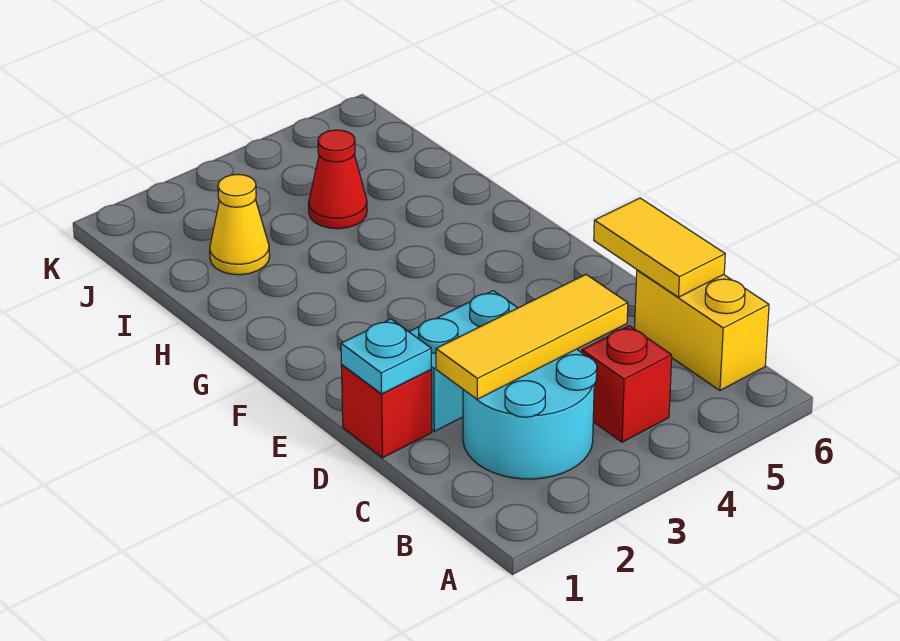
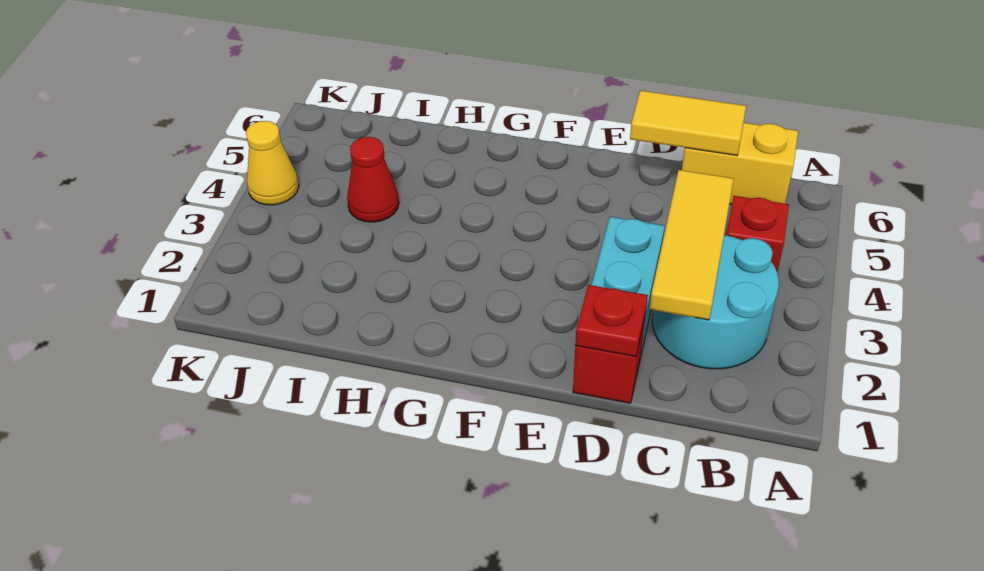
cyan 1x1 plate [341,319,431,394] -> red 1x1 plate [575,285,648,356]
yellow 1x1 cone [210,174,270,275] -> yellow 1x1 cone moved to [246,121,299,205]

